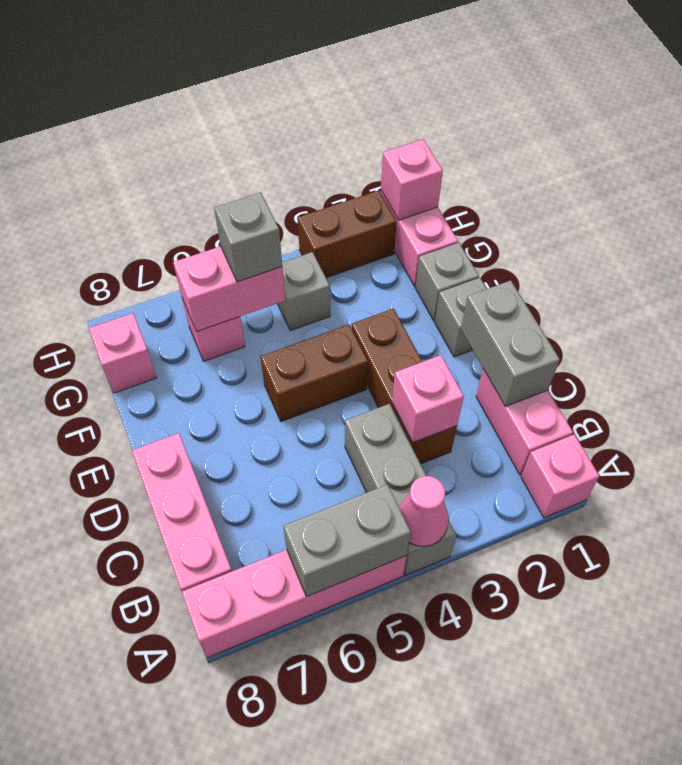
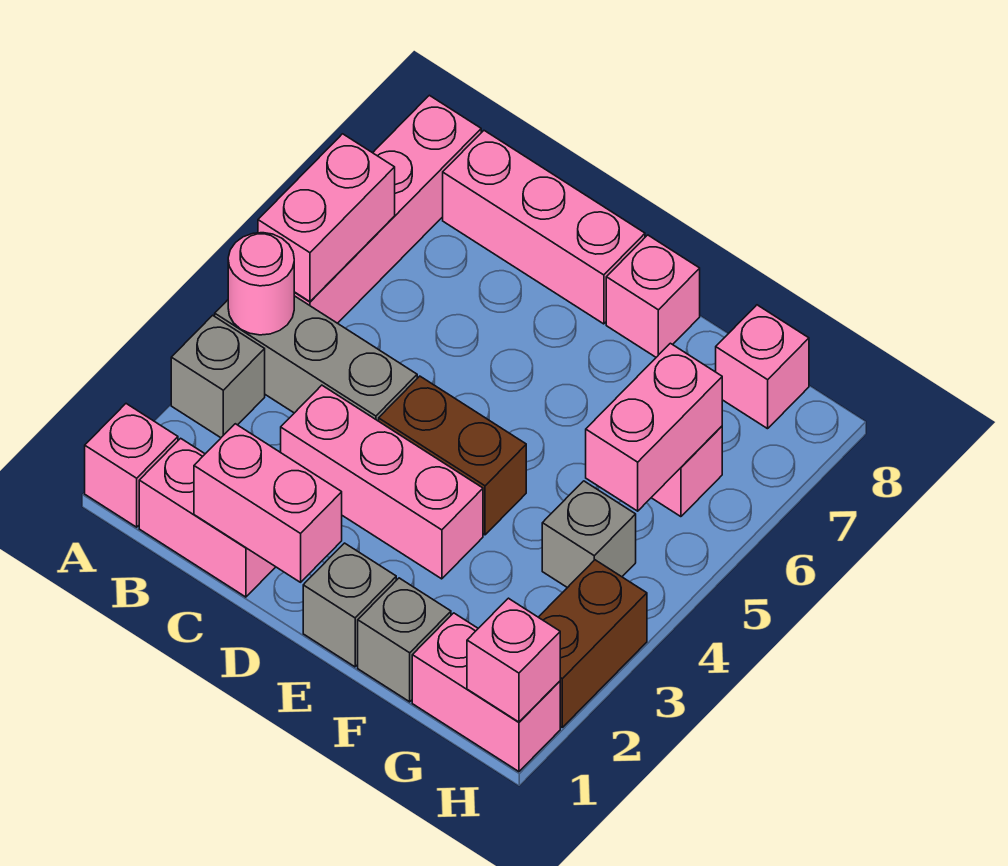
pink 1x1 cone [399,476,449,546] -> pink 1x1 round brick [228,233,294,335]
grey 1x2 brick [283,484,411,597] -> pink 1x2 brick [258,134,395,302]
grey 1x2 brick [461,281,560,406] -> pink 1x2 brick [194,424,342,582]
brown 1x3 brick [352,309,457,464] -> pink 1x3 brick [281,385,483,579]
pink 1x1 brick [392,355,464,443] -> pink 1x1 brick moved to [606,235,700,357]
brown 1x2 brick [260,325,368,422] -> brown 1x2 brick turned to [379,376,526,535]
grey 1x1 brick [214,192,282,282] -> grey 1x1 brick moved to [171,315,265,438]

